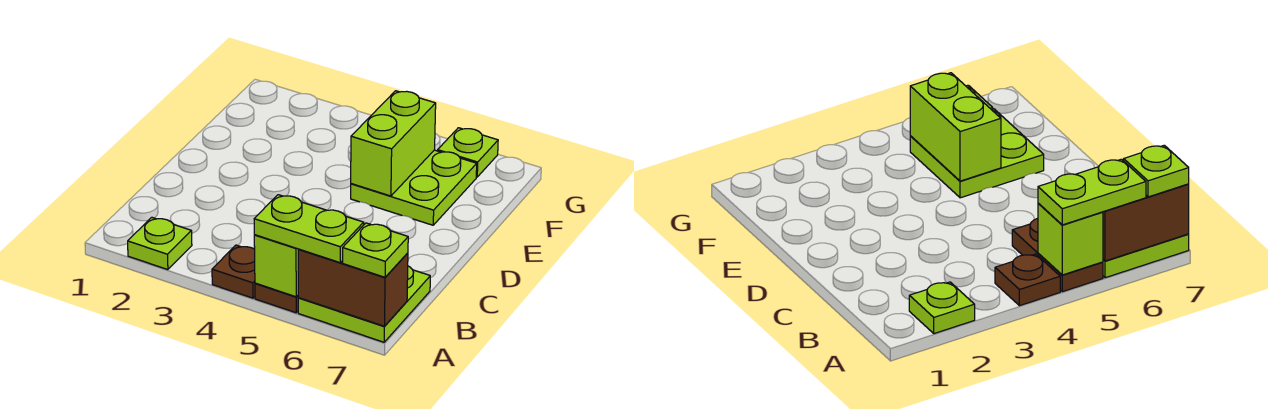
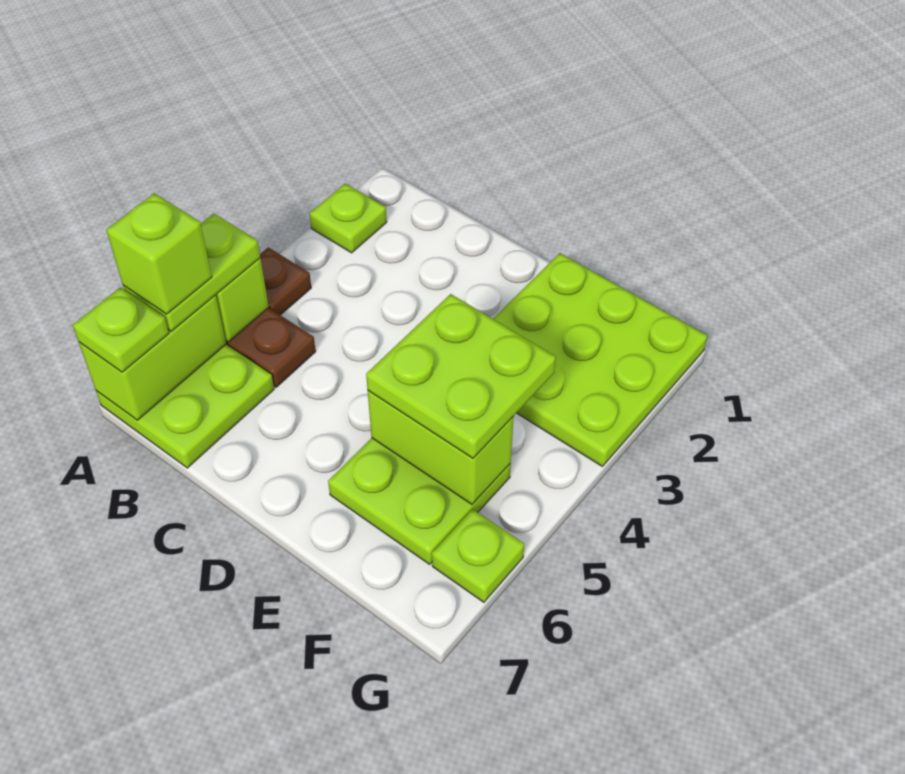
brown 1x2 brick [298,249,408,326] -> lime 1x2 brick [79,295,226,420]
none -> lime 1x1 brick [106,193,212,314]
none -> lime 3x3 plate [493,253,707,466]
none -> lime 2x2 plate [366,294,556,458]

